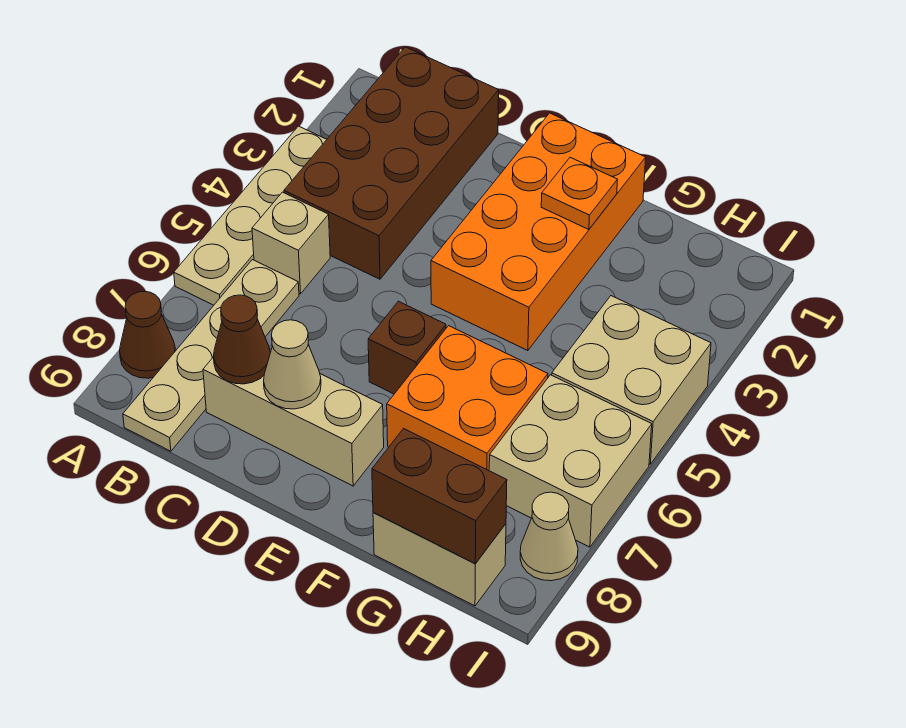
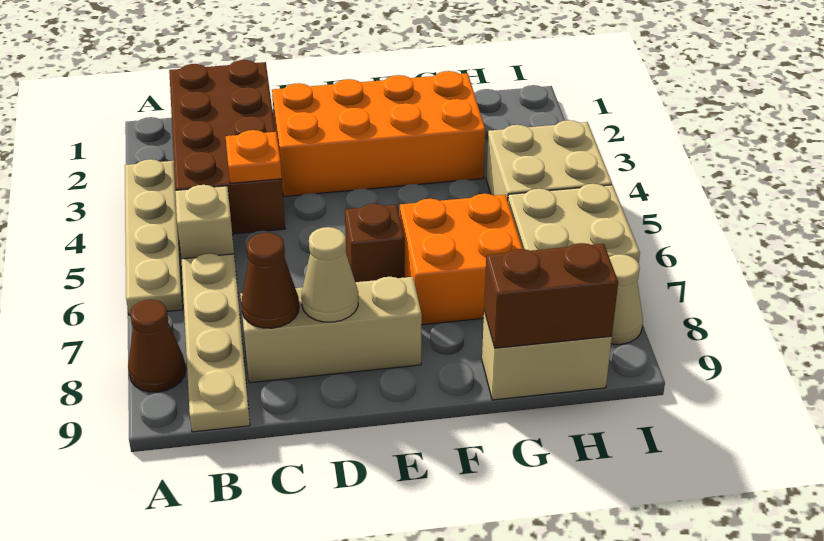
orange 2x4 brick [431,113,646,351] -> orange 2x4 brick turned to [272,71,485,196]
orange 1x1 plate [541,157,618,230] -> orange 1x1 plate moved to [226,130,282,183]

